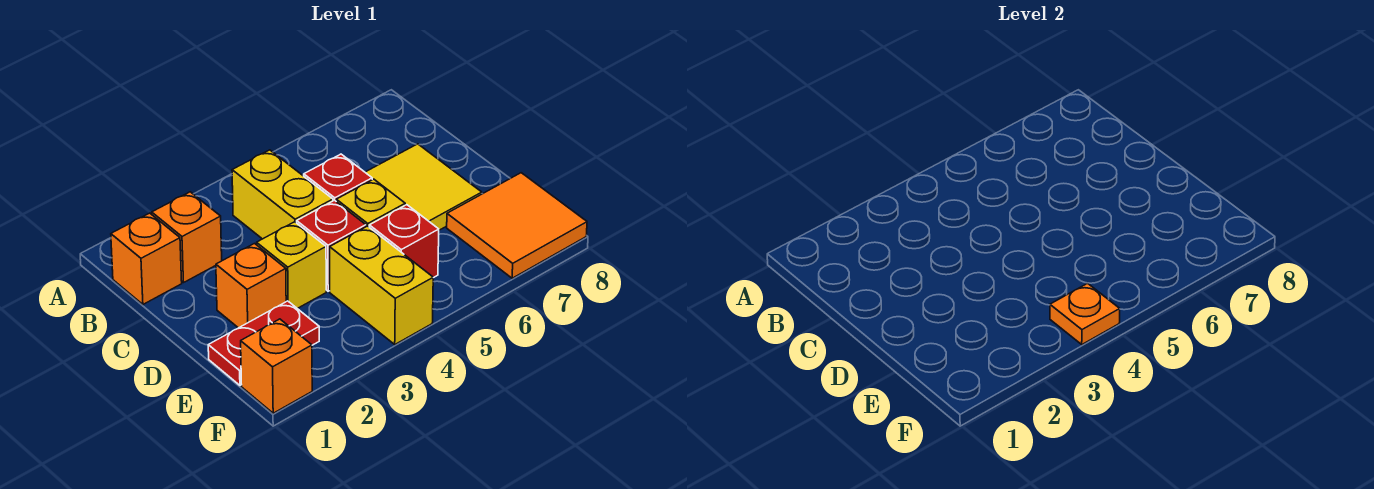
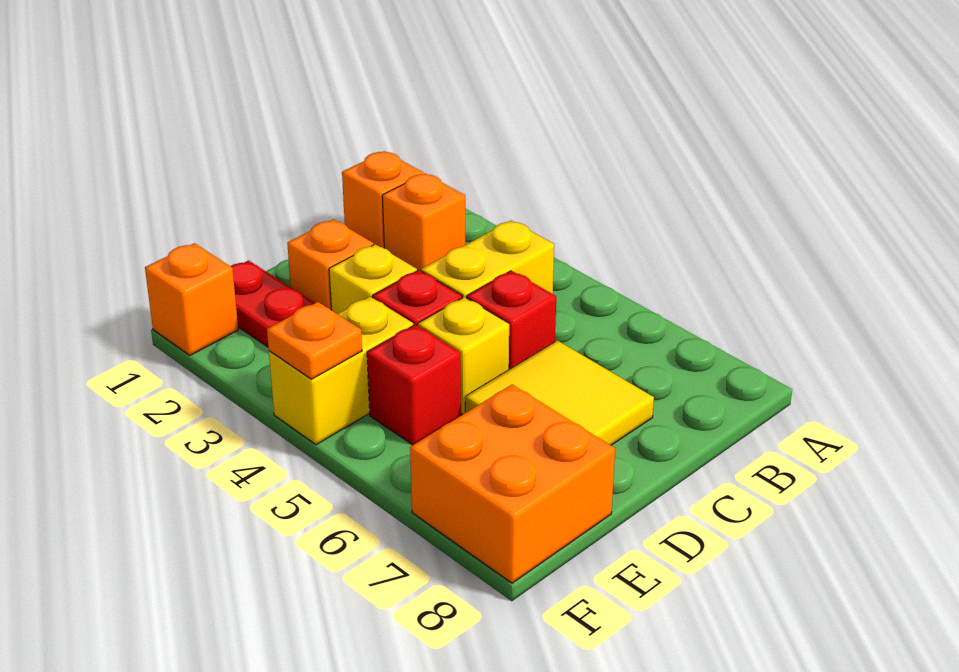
orange 2x2 tile [447,173,587,278] -> orange 2x2 brick [410,385,615,583]

